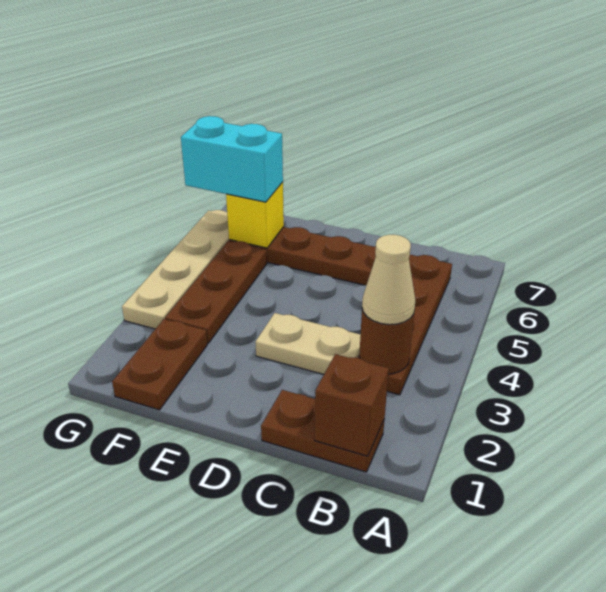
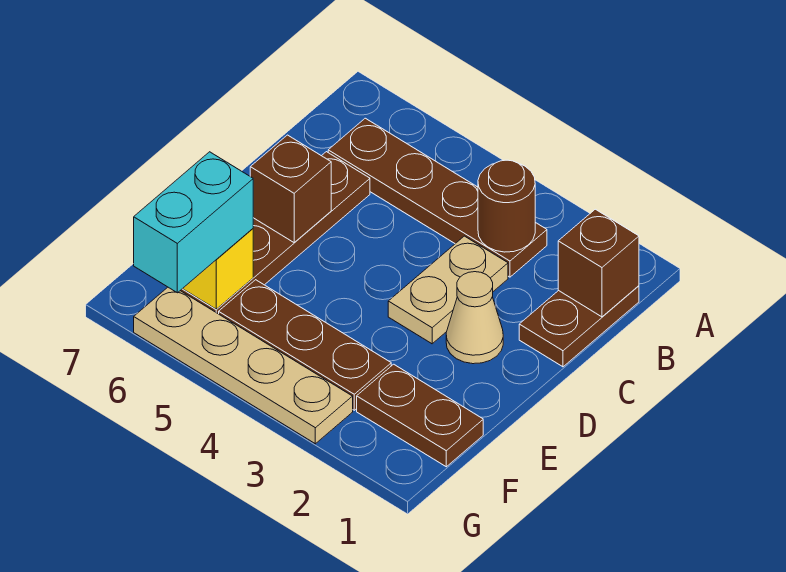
tan 1x1 cone [362,235,415,325] -> tan 1x1 cone moved to [446,272,503,364]
none -> brown 1x1 brick [250,135,331,243]

